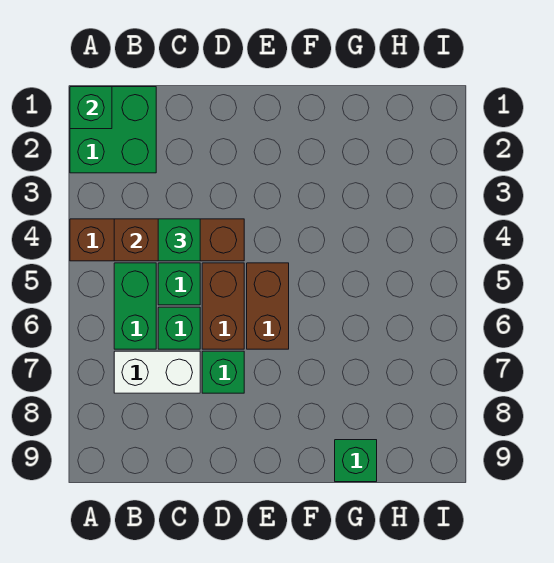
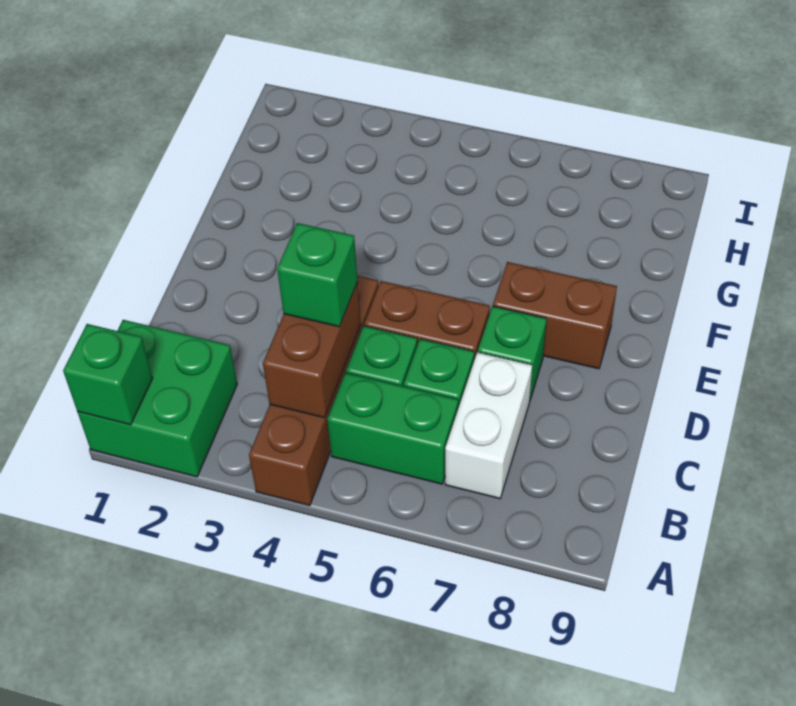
brown 1x2 brick [247,263,289,349] -> brown 1x2 brick moved to [493,262,617,369]
green 1x1 brick [335,440,377,482] -> none

